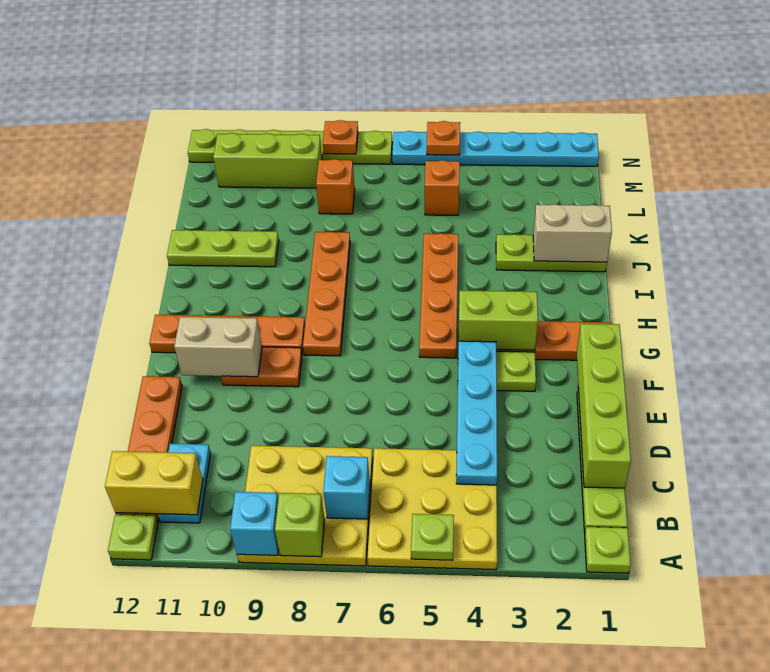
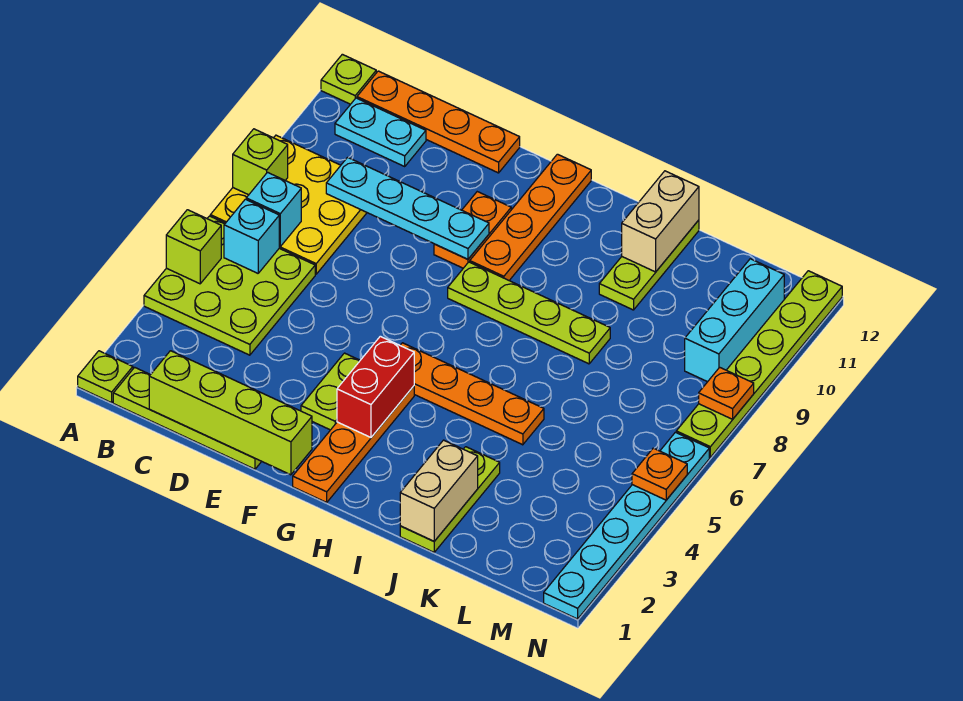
yellow 3x3 plate [367,448,497,570] -> lime 3x3 plate [144,216,315,355]
lime 1x1 plate [411,514,454,560] -> lime 1x1 brick [166,210,221,284]
cyan 1x1 brick [230,492,279,555] -> cyan 1x1 brick moved to [224,199,279,273]
yellow 1x2 brick [105,451,203,515] -> none
cyan 1x4 plate [456,341,497,485] -> cyan 1x4 plate moved to [326,157,489,259]
tan 1x2 brick [174,317,262,377] -> tan 1x2 brick moved to [622,171,699,272]
lime 1x2 brick [458,291,538,350] -> red 1x2 brick [337,336,414,437]
orange 1x4 plate [303,232,350,356] -> lime 1x4 plate [448,262,610,364]
orange 1x1 brick [425,160,460,215] -> none
orange 1x1 brick [316,159,355,214] -> none
lime 1x3 brick [213,133,322,188] -> cyan 1x3 brick [685,259,784,382]

